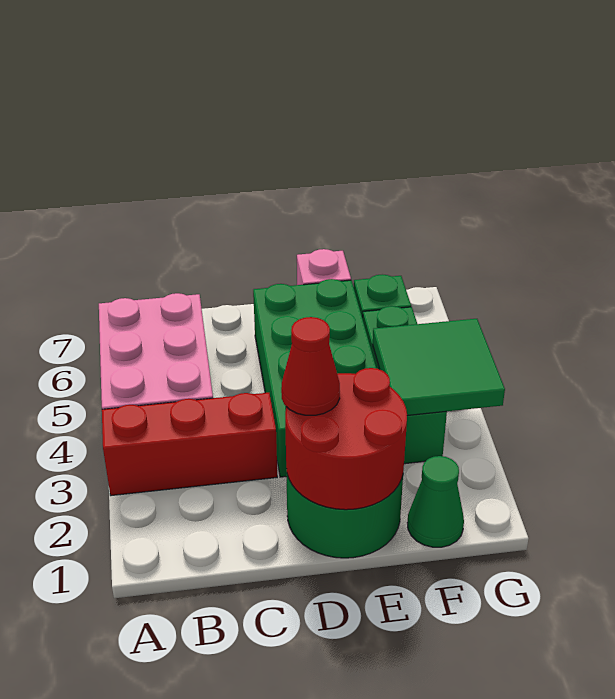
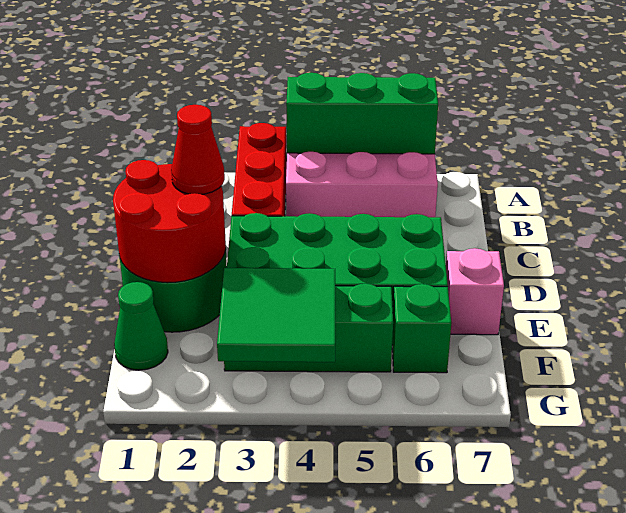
none -> green 1x3 brick [286,73,438,154]

